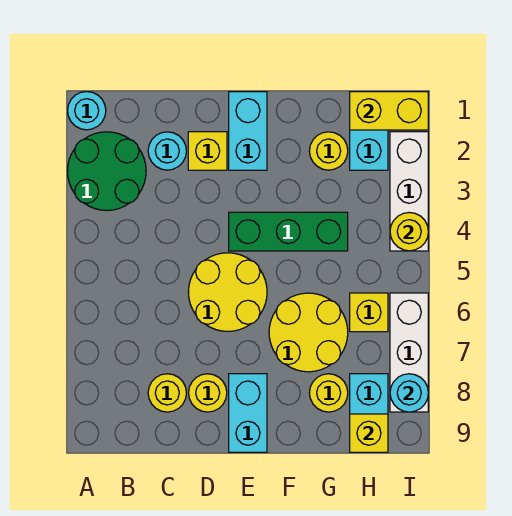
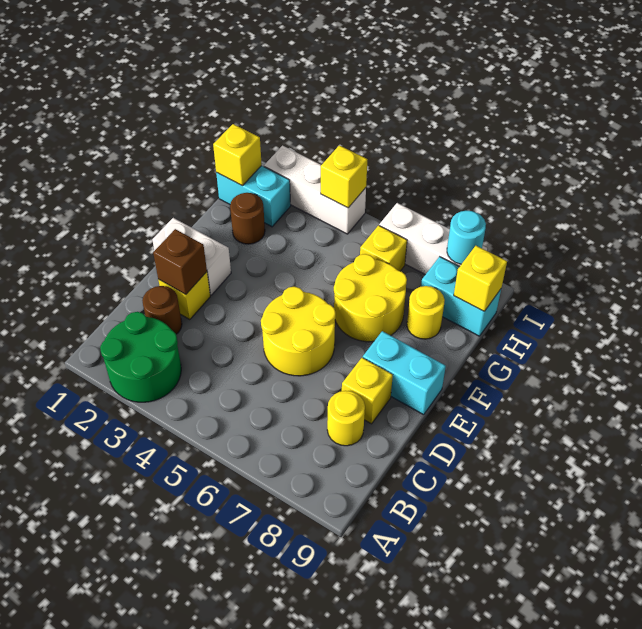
cyan 1x1 round brick [68,92,106,130] -> none
cyan 1x1 round brick [148,132,186,170] -> brown 1x1 round brick [142,286,182,334]
none -> brown 1x1 brick [153,229,207,295]
yellow 1x1 round brick [189,374,227,412] -> yellow 1x1 brick [342,358,393,424]
cyan 1x2 brick [229,92,267,170] -> white 1x2 brick [152,218,231,295]
green 1x3 brick [229,212,348,251] -> none
yellow 1x1 round brick [309,132,348,170] -> brown 1x1 round brick [230,193,265,244]
yellow 1x2 brick [350,92,428,130] -> yellow 1x1 brick [213,124,262,186]
yellow 1x1 round brick [390,213,428,251] -> yellow 1x1 brick [321,145,367,208]

